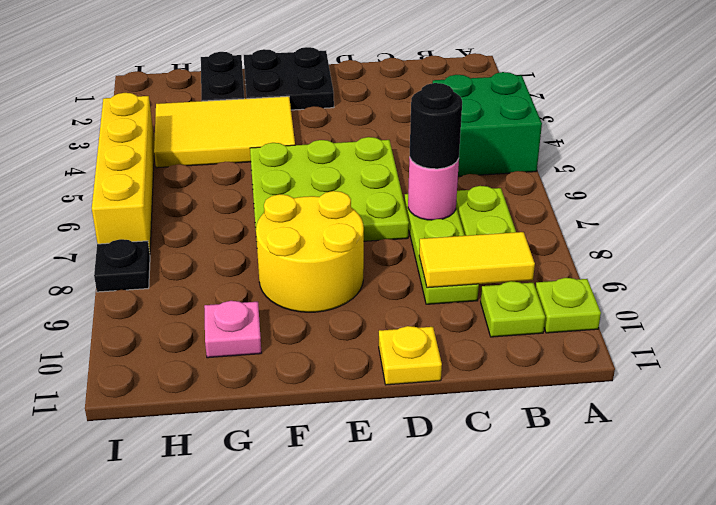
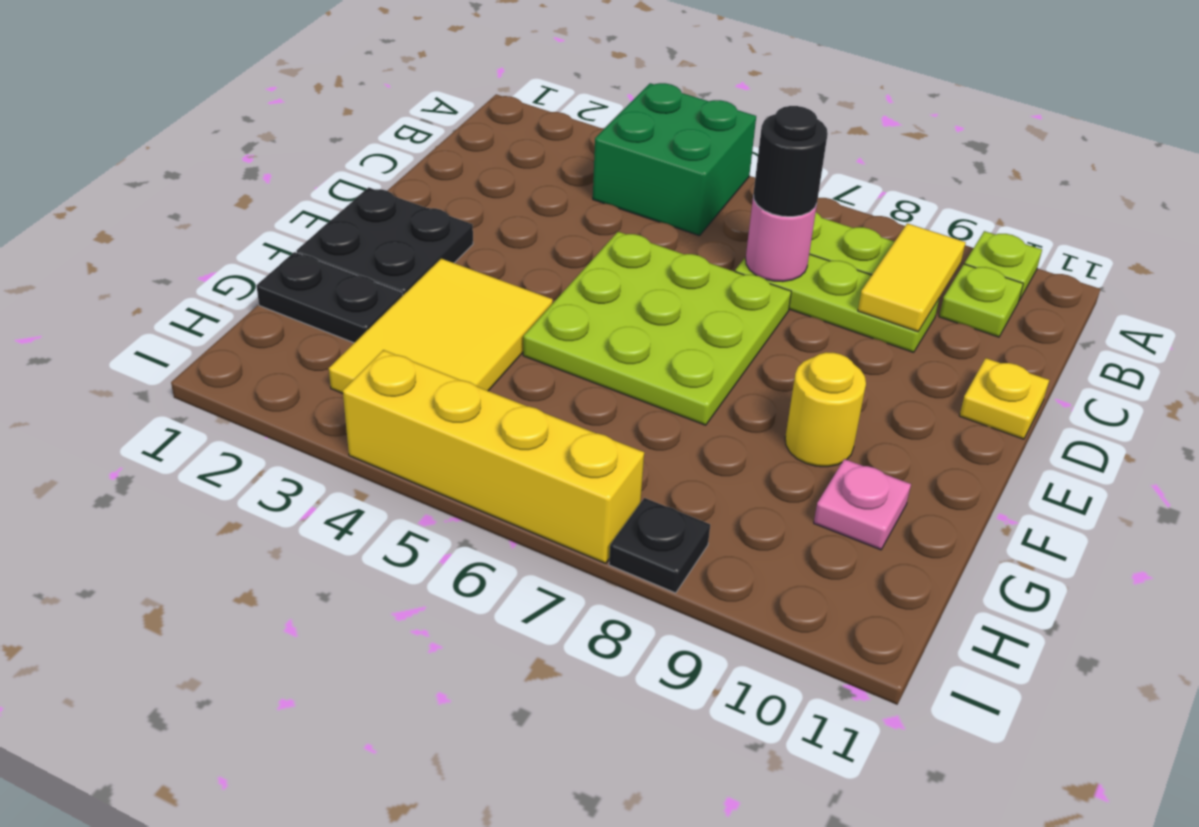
yellow 2x2 round brick [256,191,364,312] -> yellow 1x1 round brick [785,352,866,467]

